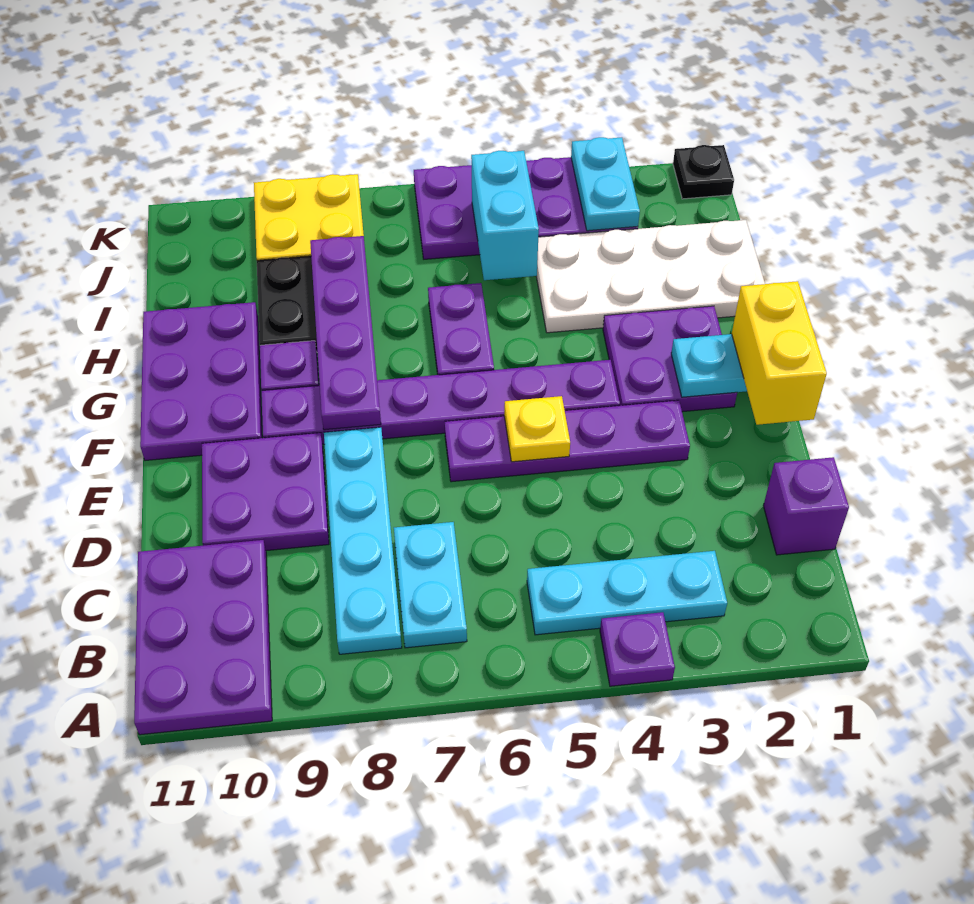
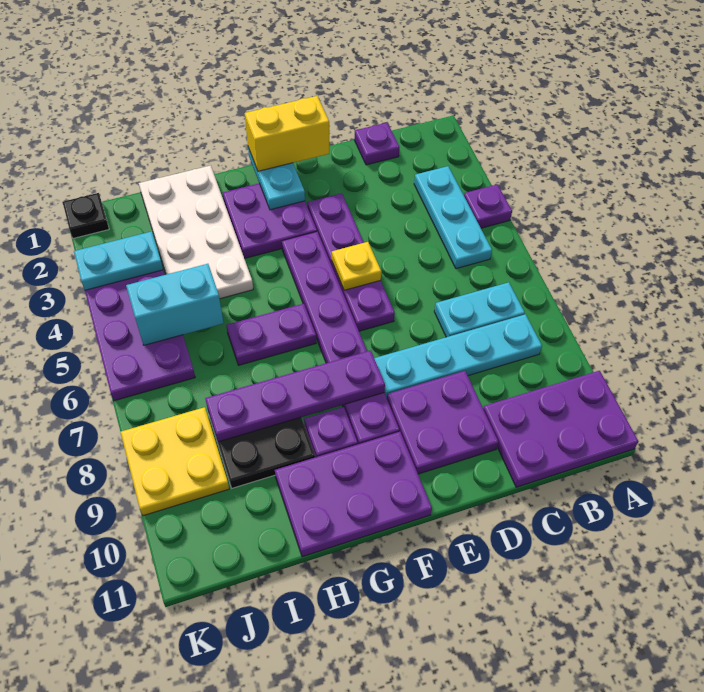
purple 1x1 brick [763,457,849,555] -> purple 1x1 plate [354,123,400,165]

